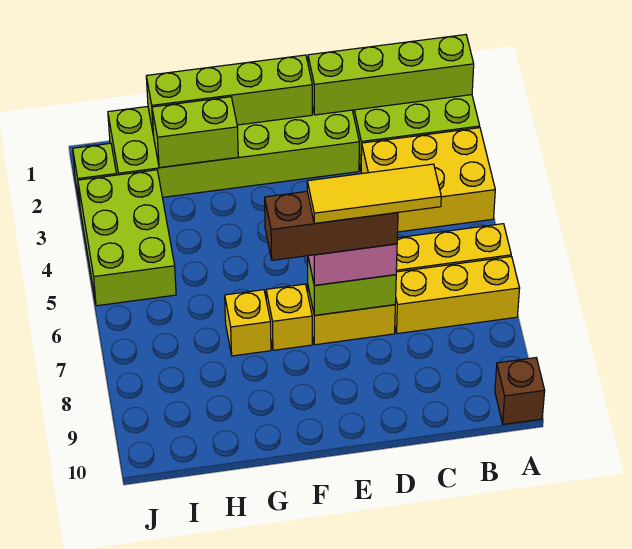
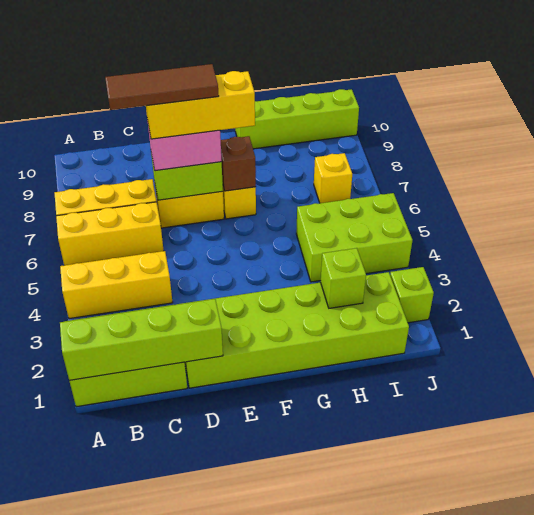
yellow 2x3 brick [361,128,495,232] -> yellow 1x3 brick [60,251,173,319]
brown 1x1 brick [495,358,545,424] -> brown 1x1 brick moved to [221,136,256,191]
yellow 1x3 tile [307,164,441,223] -> brown 1x3 tile [105,64,219,110]
brown 1x3 brick [265,191,398,260] -> yellow 1x3 brick [146,71,255,139]
lime 1x4 brick [146,55,312,136] -> lime 1x4 brick moved to [235,89,359,149]
lime 1x2 brick [152,97,238,168] -> lime 1x1 brick [321,248,366,308]
yellow 1x1 brick [225,290,271,356] -> yellow 1x1 brick moved to [314,153,352,203]
lime 2x3 brick [78,170,176,306] -> lime 2x3 brick turned to [296,193,412,282]

